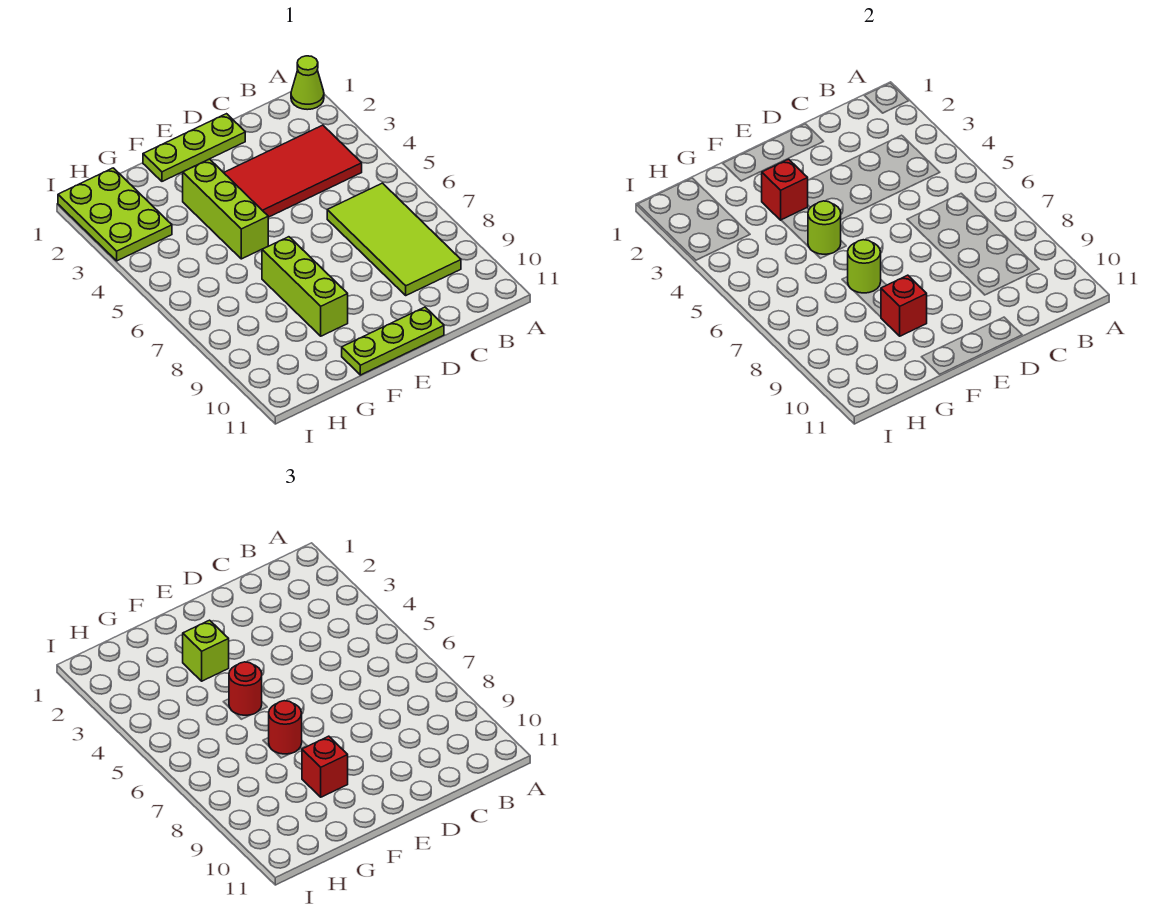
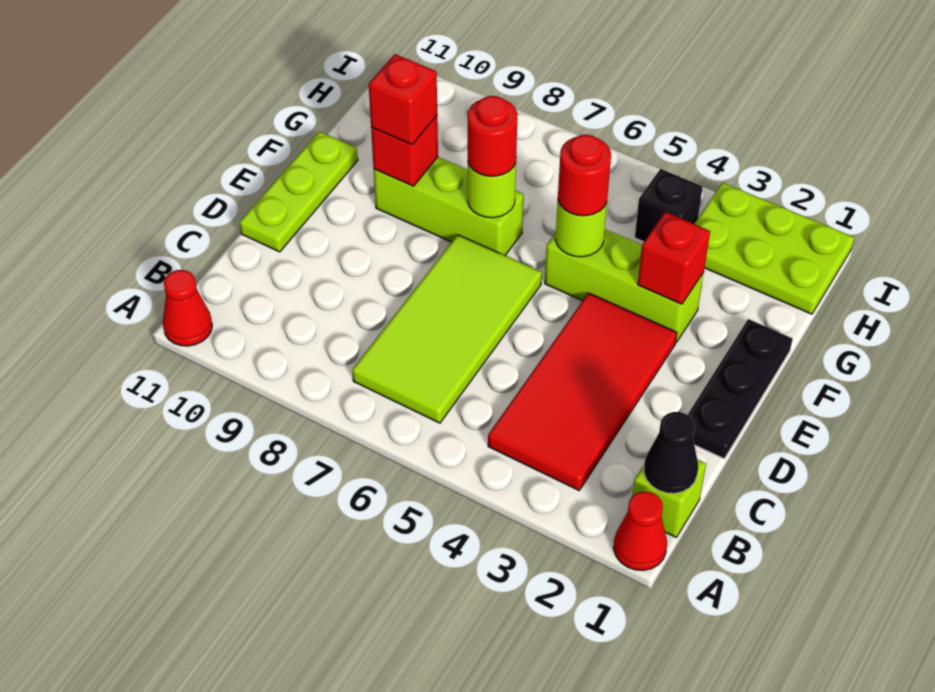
lime 1x1 cone [291,56,324,110] -> red 1x1 cone [614,492,667,570]
none -> red 1x1 cone [163,270,212,346]
none -> black 1x1 cone [644,412,698,493]
lime 2x4 tile [327,183,461,295] -> lime 2x4 tile turned to [352,235,542,423]
lime 1x3 plate [143,114,245,181] -> black 1x3 plate [688,319,792,458]
lime 1x1 brick [183,620,229,681] -> lime 1x1 brick moved to [632,459,706,538]
none -> black 1x1 brick [635,169,703,242]

